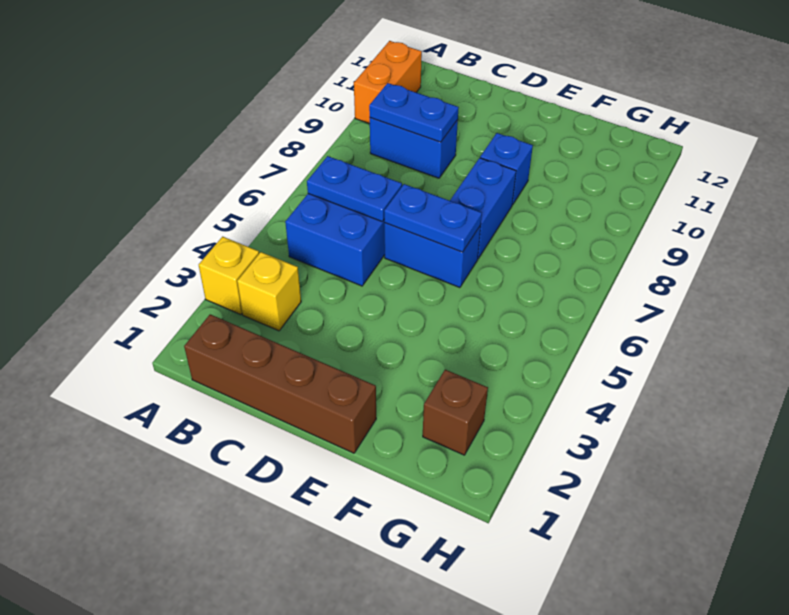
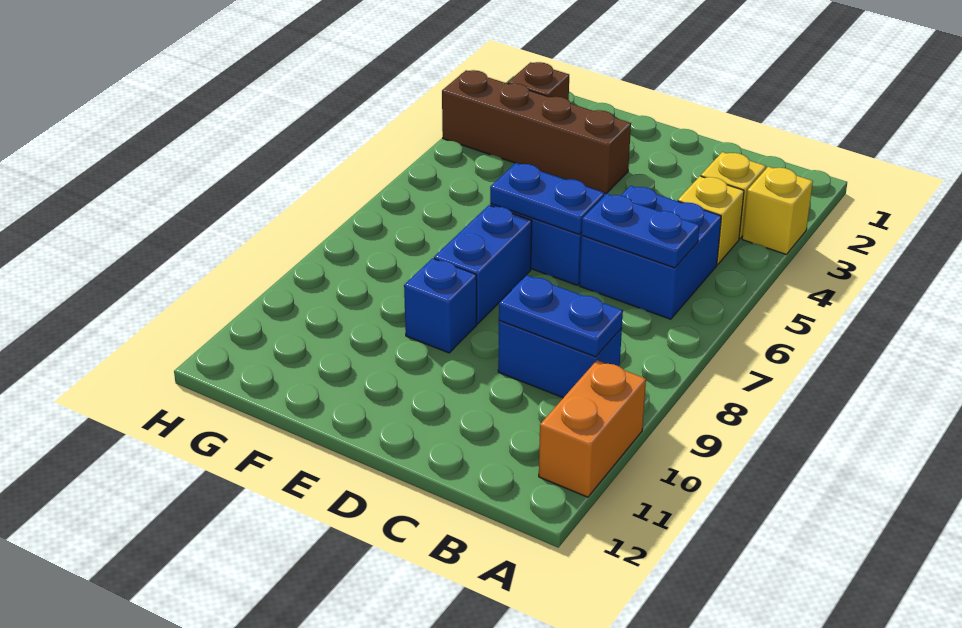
brown 1x4 brick [184,314,376,453] -> brown 1x4 brick moved to [442,70,631,194]
none -> yellow 1x1 brick [678,176,744,265]

